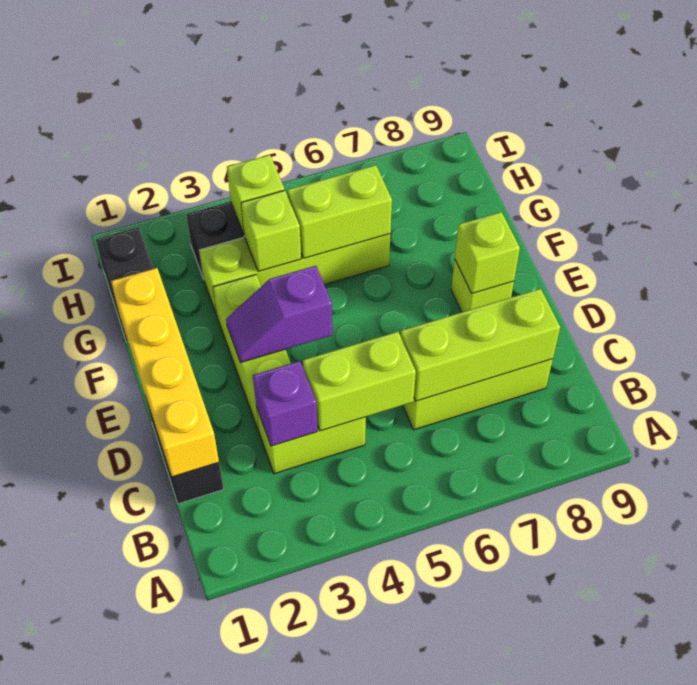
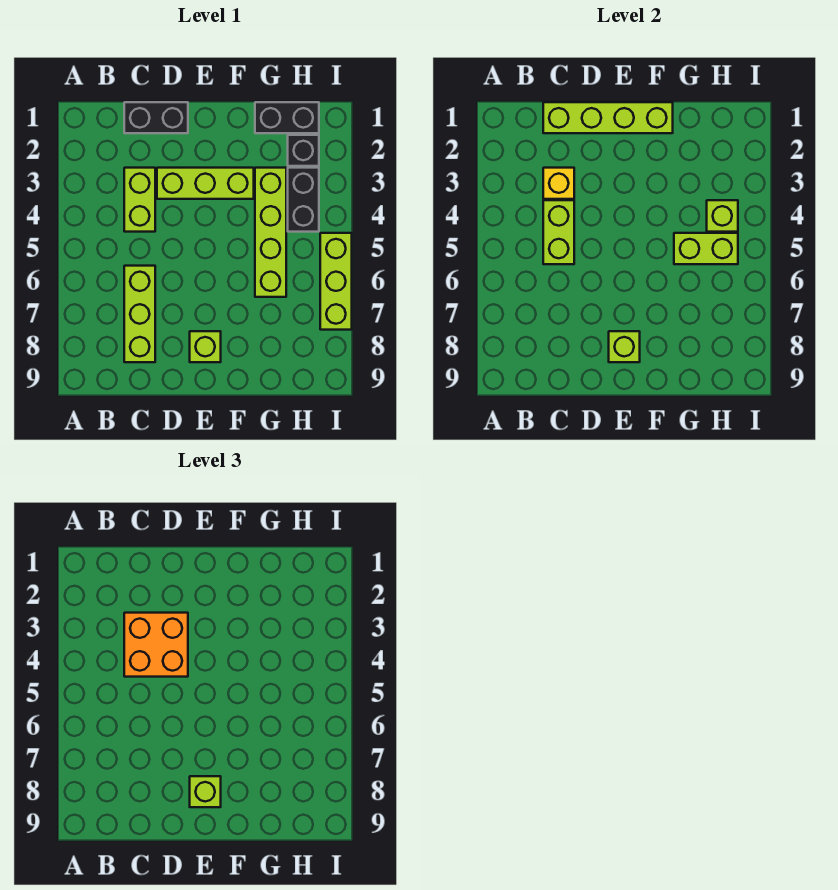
yellow 1x4 brick [111,268,219,477] -> lime 1x4 brick [543,102,673,133]
purple 1x1 brick [253,361,317,446] -> yellow 1x1 brick [543,168,574,199]
none -> orange 2x2 brick [124,613,188,677]
lime 1x3 brick [400,289,560,401] -> lime 1x3 brick moved to [320,233,352,330]
purple 1x2 slope [226,266,332,363] -> none
lime 1x1 brick [241,190,301,272] -> lime 1x1 brick moved to [190,776,221,807]
lime 1x2 brick [287,165,392,258] -> lime 1x2 brick turned to [674,233,738,264]
none -> black 1x1 brick [288,135,319,166]

